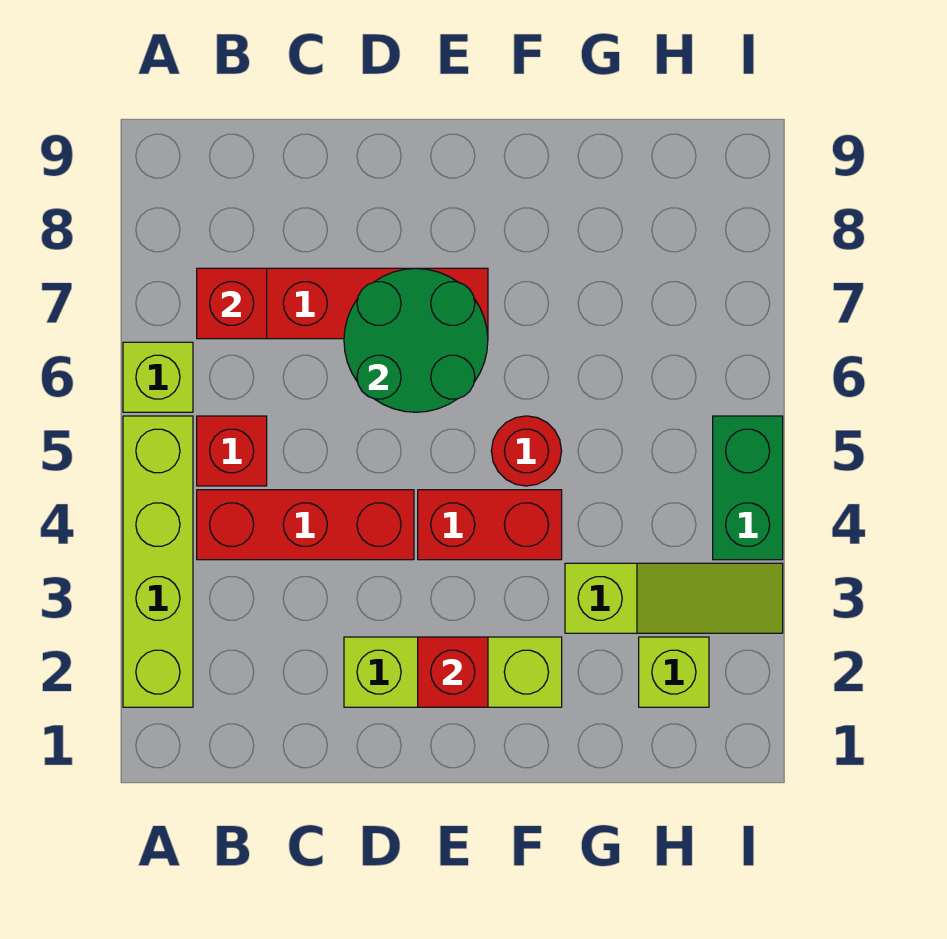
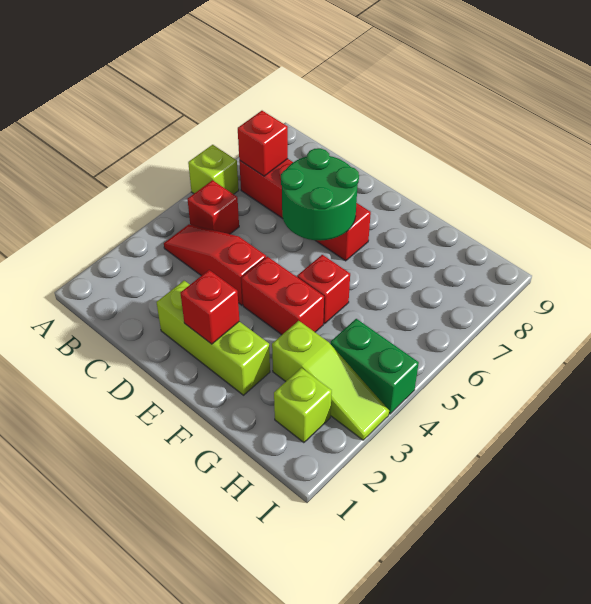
lime 1x4 brick [123,416,193,707] -> none
red 1x3 brick [197,490,414,560] -> red 1x3 slope [164,224,266,305]
red 1x1 round brick [491,416,561,486] -> red 1x1 brick [297,255,350,324]
green 1x2 brick [713,416,783,560] -> green 1x2 brick turned to [331,319,419,414]

